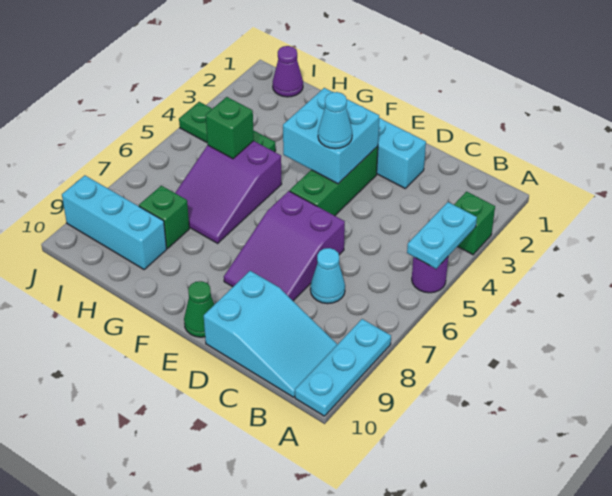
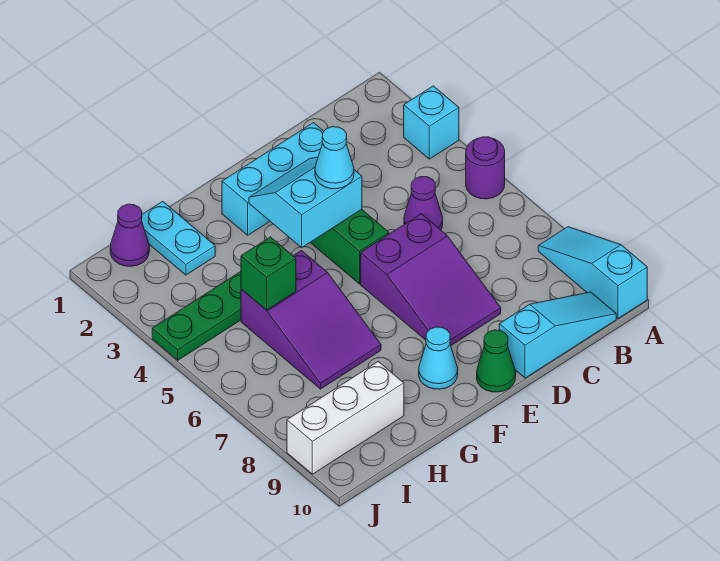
green 1x1 brick [454,192,495,255] -> cyan 1x1 brick [404,86,459,159]
cyan 1x2 plate [407,202,477,269] -> cyan 1x2 plate moved to [142,201,215,275]
cyan 1x3 plate [295,319,391,416] -> cyan 1x3 slope [538,227,647,318]
cyan 2x3 slope [204,271,338,397] -> cyan 1x3 slope [499,292,616,378]
none -> purple 1x1 cone [404,177,443,230]
cyan 1x1 cone [310,248,345,304] -> cyan 1x1 cone moved to [419,327,458,389]
cyan 2x2 brick [283,88,379,184] -> cyan 2x2 slope [249,157,362,248]
green 1x1 brick [139,186,189,248] -> none
cyan 1x3 brick [62,175,167,269] -> white 1x3 brick [287,362,404,474]

